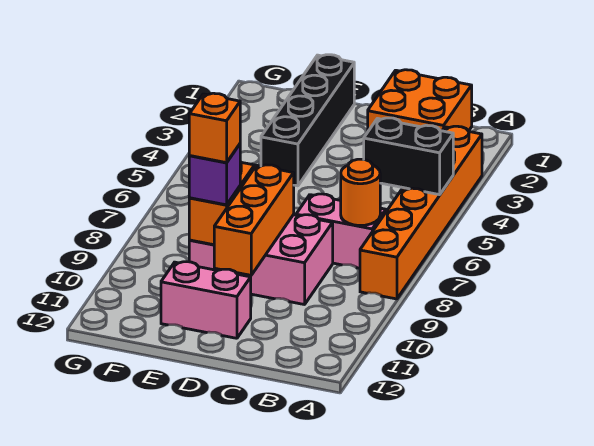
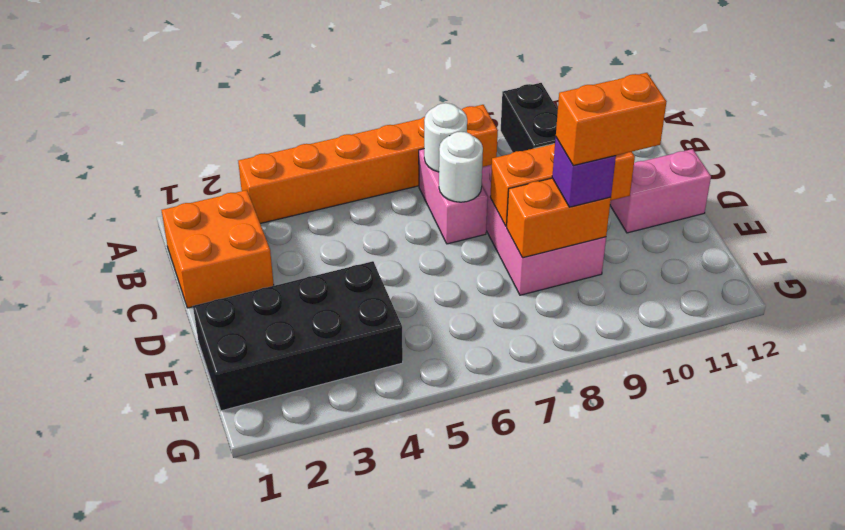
black 1x2 brick [364,118,453,195] -> black 1x2 brick moved to [501,83,558,152]
orange 1x1 round brick [341,159,380,226] -> white 1x1 round brick [424,103,467,172]
none -> white 1x1 round brick [439,132,483,202]
pink 1x2 brick [161,262,251,338] -> pink 1x2 brick turned to [610,149,711,233]
black 1x4 brick [261,55,354,186] -> black 2x4 brick [193,261,403,411]
orange 1x1 brick [189,93,240,163] -> orange 1x2 brick [556,73,667,166]

